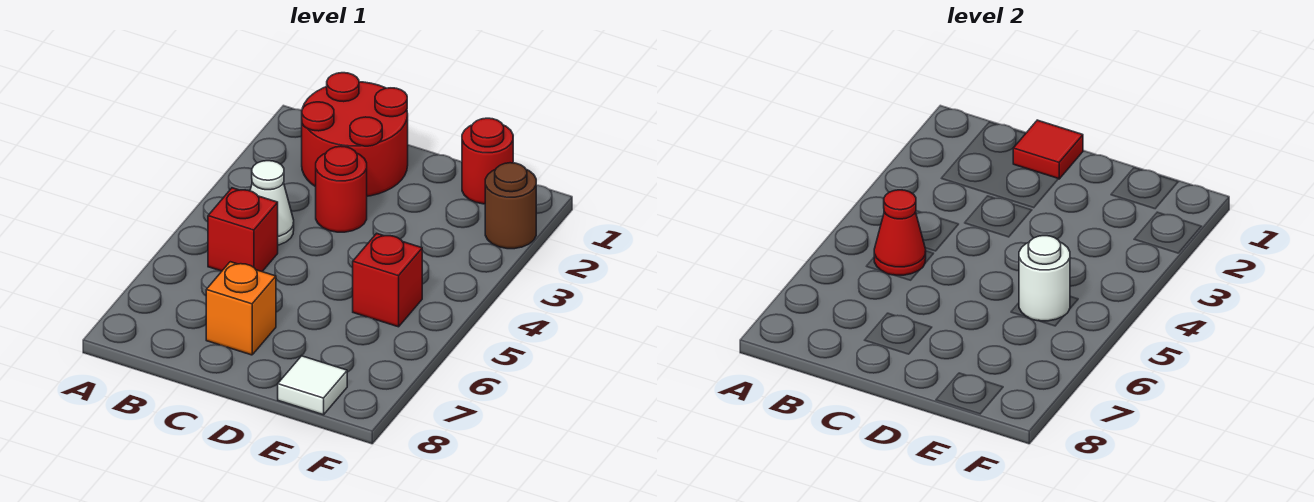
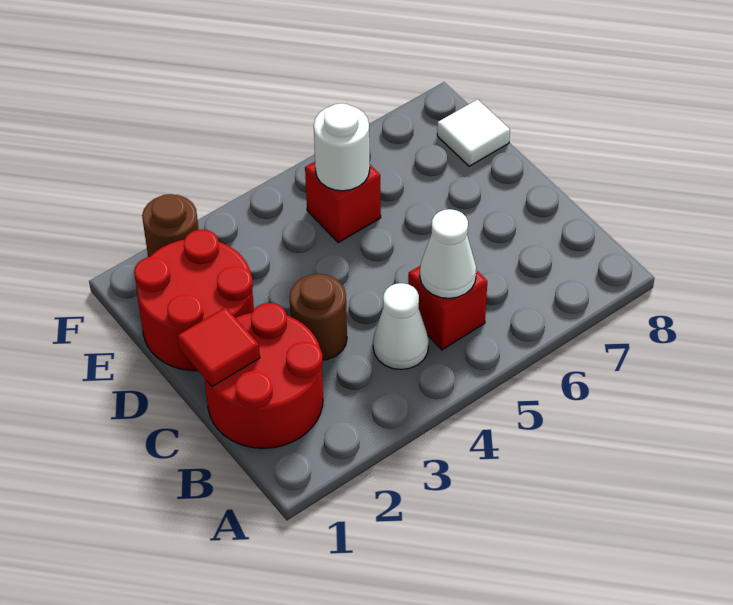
red 1x1 cone [874,190,926,275] -> white 1x1 cone [420,209,476,298]
red 1x1 round brick [316,146,367,232] -> brown 1x1 round brick [289,274,347,360]
orange 1x1 brick [206,262,276,355] -> none
red 1x1 round brick [462,118,513,204] -> red 2x2 round brick [134,229,254,371]

